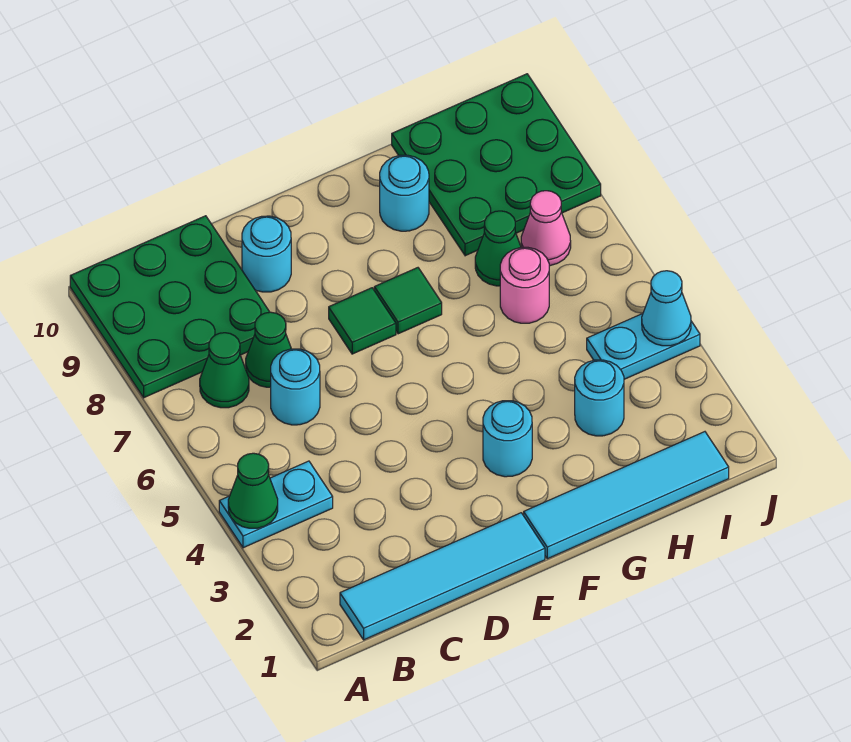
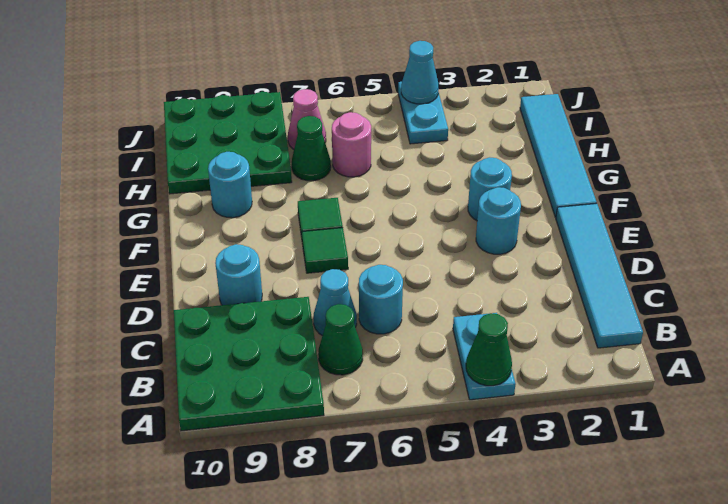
green 1x1 cone [246,312,291,387] -> cyan 1x1 cone [313,269,357,336]
cyan 1x1 round brick [575,360,624,436] -> cyan 1x1 round brick moved to [476,187,521,254]

